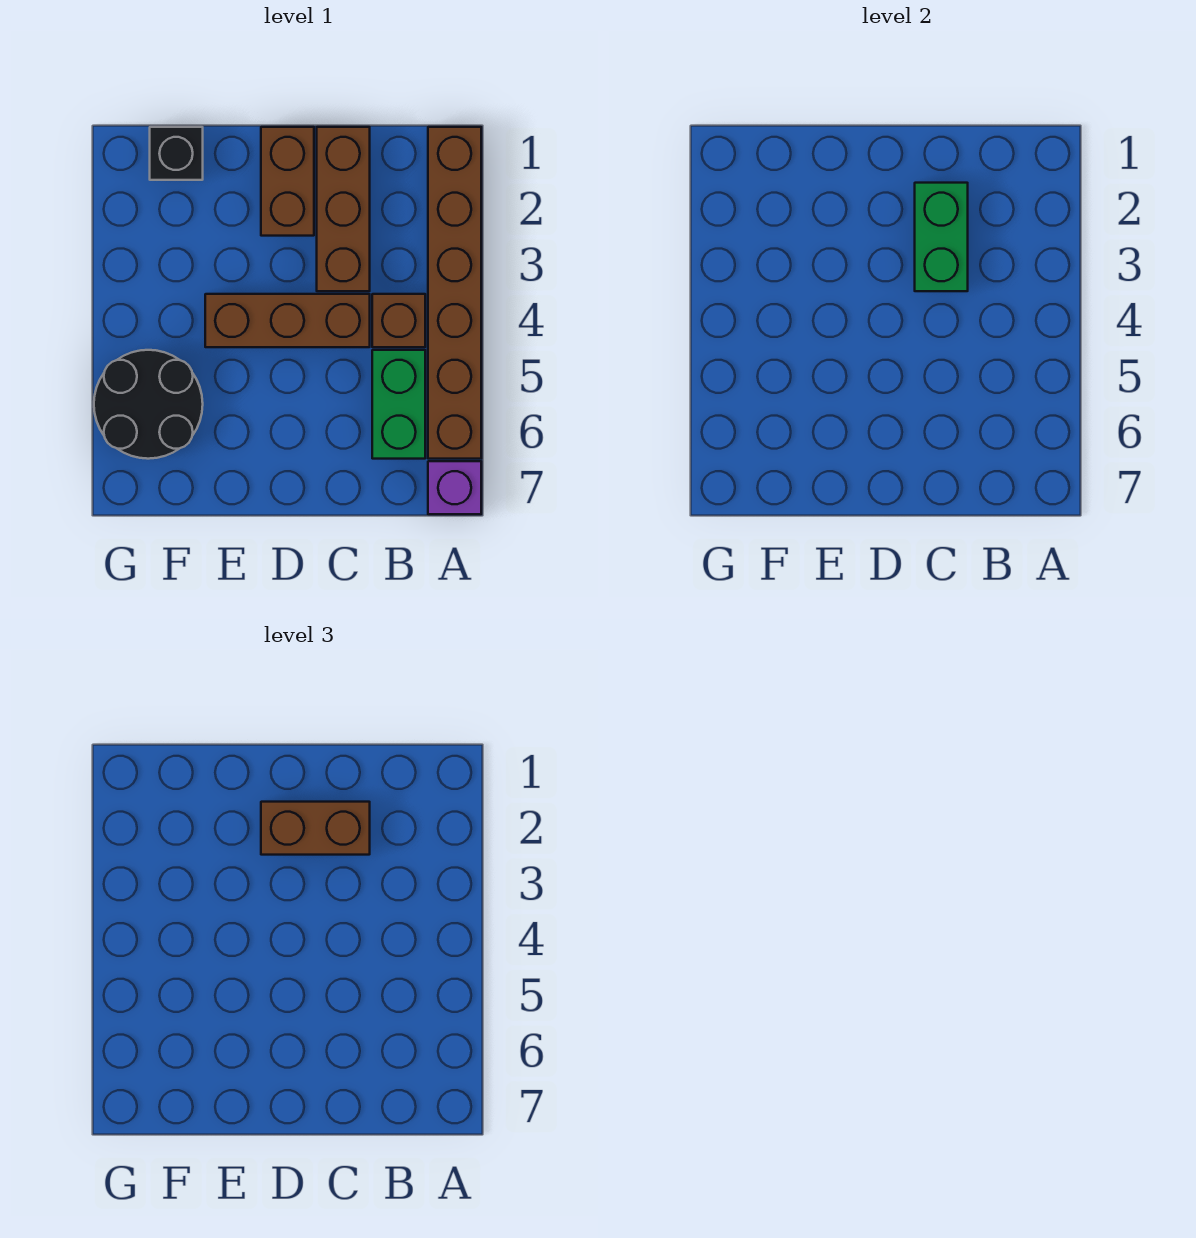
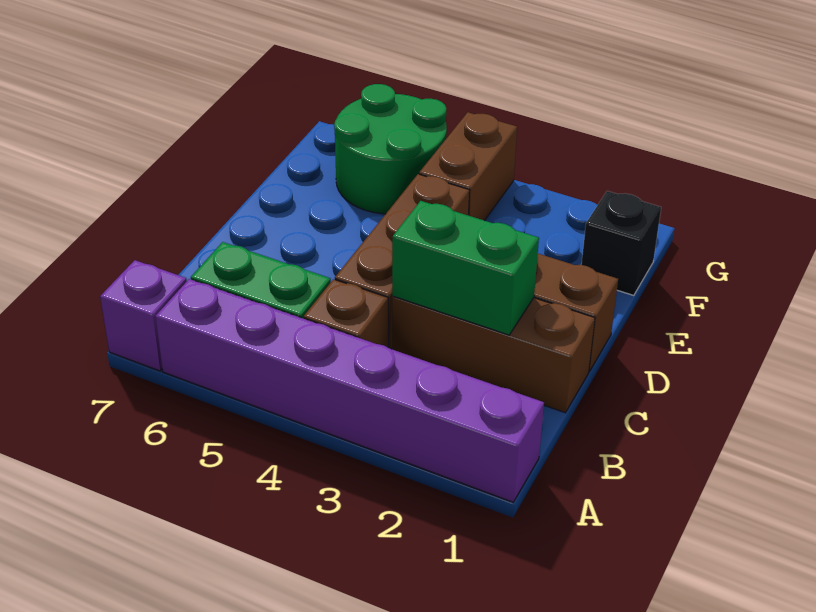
brown 1x6 brick [428,127,481,459] -> purple 1x6 brick [155,279,544,502]
brown 1x2 brick [261,802,370,855] -> brown 1x2 brick moved to [419,112,517,221]
black 2x2 round brick [94,350,203,459] -> green 2x2 round brick [334,84,447,214]

